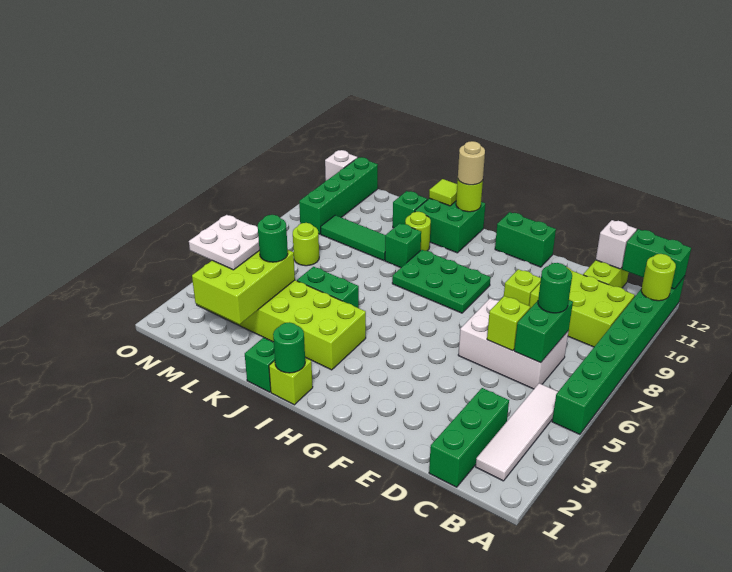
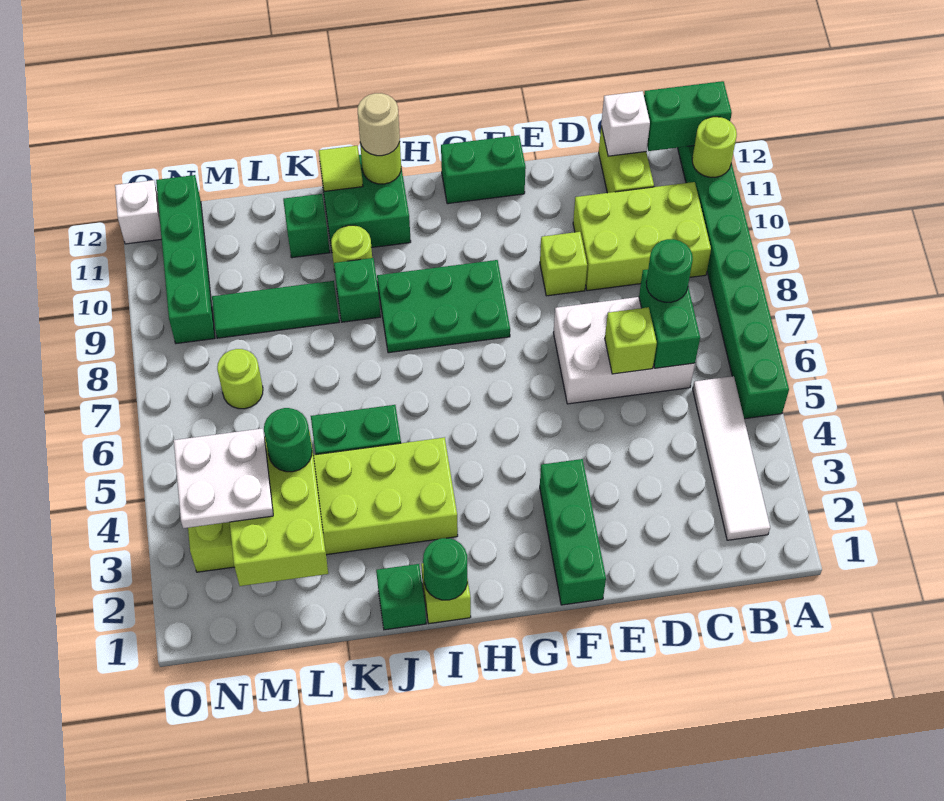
green 1x3 brick [429,388,509,487] -> green 1x3 brick moved to [540,459,606,605]

